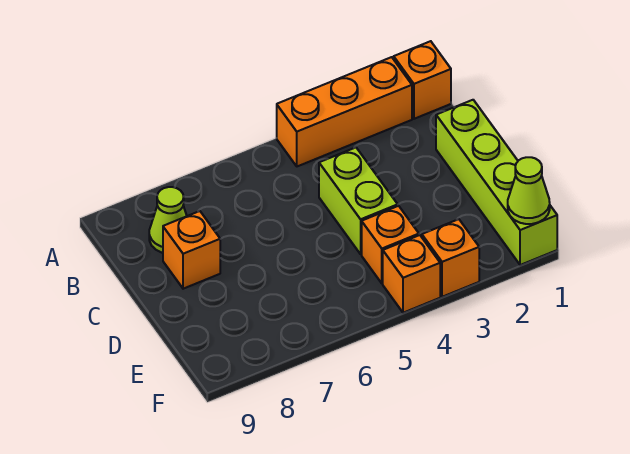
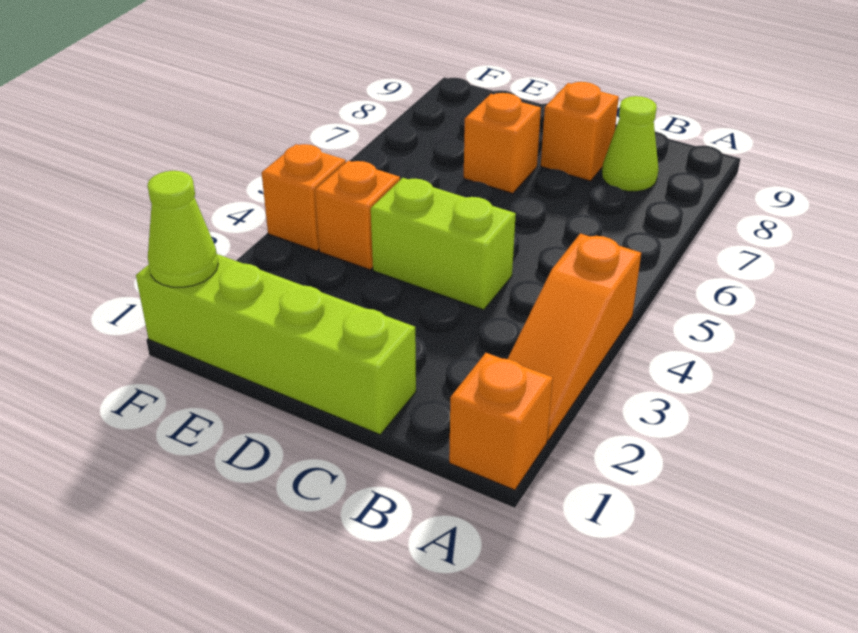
orange 1x3 brick [277,57,412,166] -> orange 1x3 slope [508,233,641,440]
orange 1x1 brick [422,219,479,297] -> orange 1x1 brick moved to [464,93,541,193]

